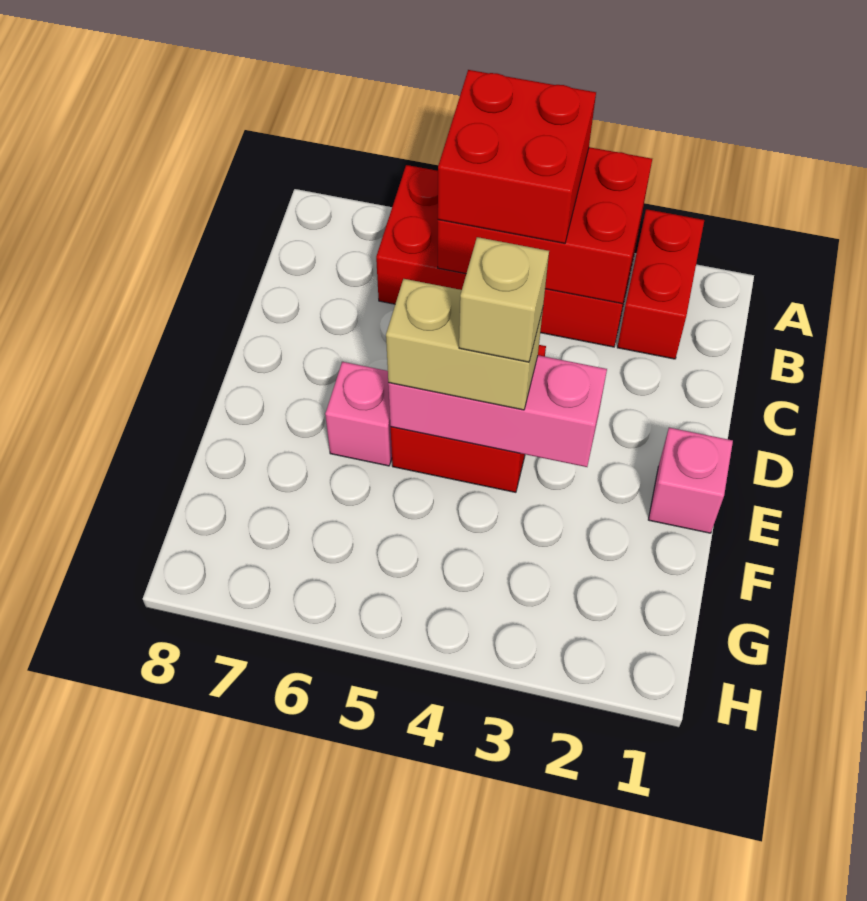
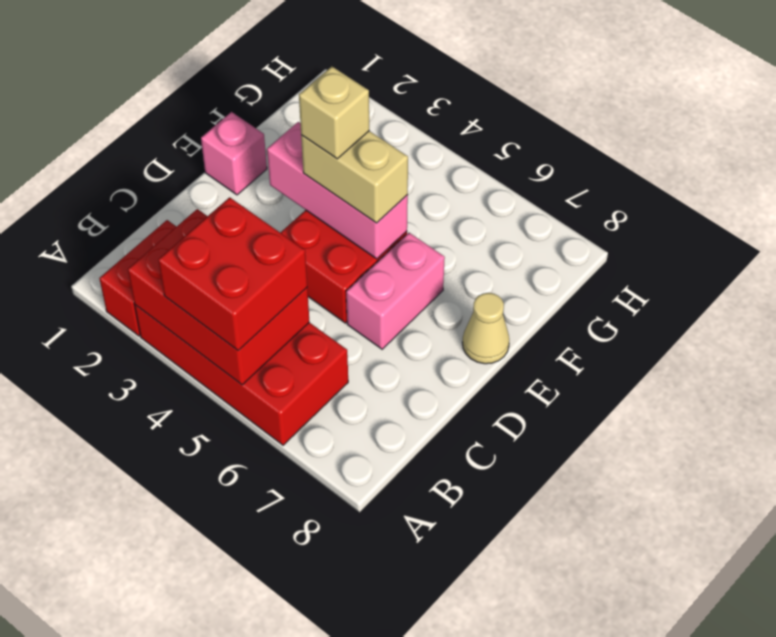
pink 1x1 brick [325,362,392,466] -> pink 1x2 brick [346,233,445,349]
none -> tan 1x1 cone [462,293,509,364]

